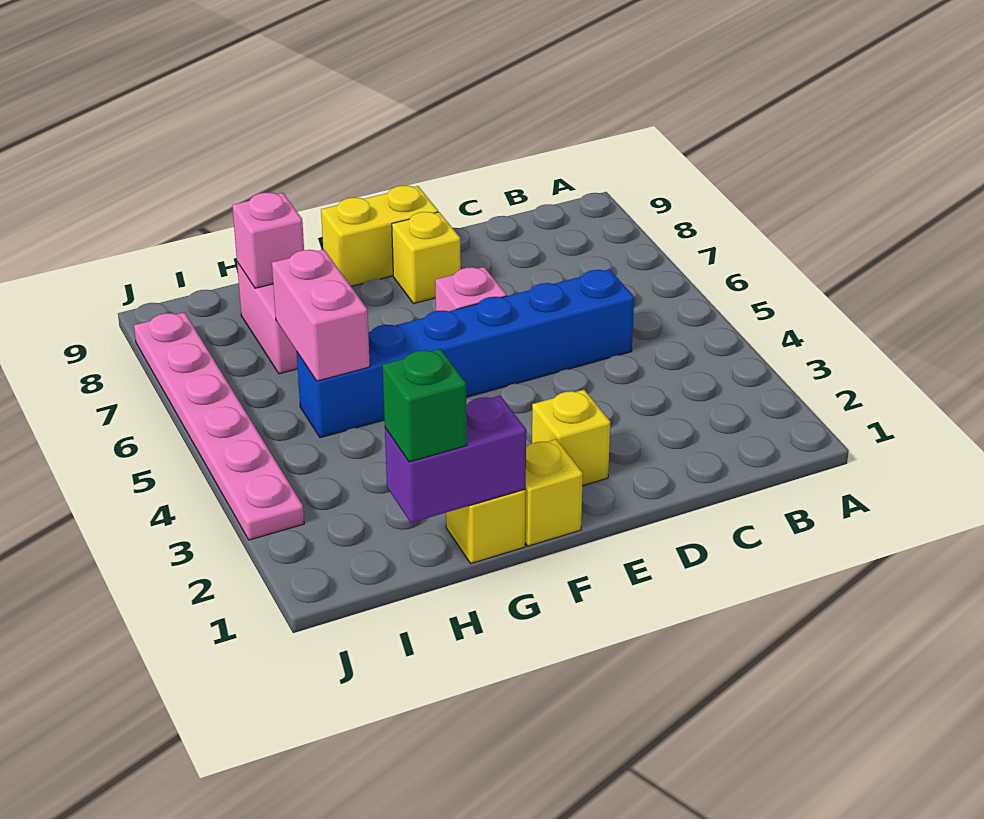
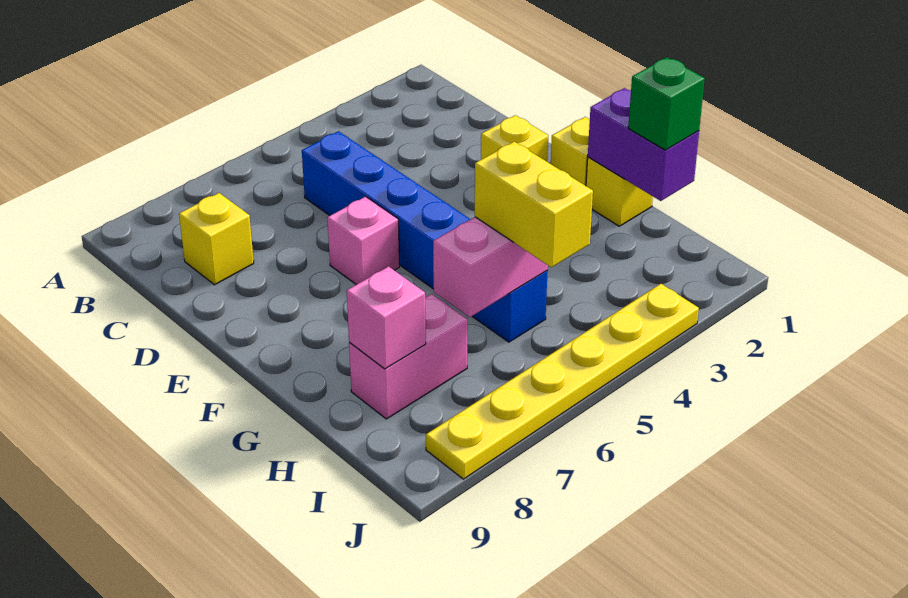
yellow 1x1 brick [392,212,461,304] -> yellow 1x1 brick moved to [179,193,254,285]
yellow 1x2 brick [321,186,438,286] -> yellow 1x2 brick moved to [475,142,593,267]
pink 1x6 plate [134,312,304,540] -> yellow 1x6 plate [426,284,699,479]

